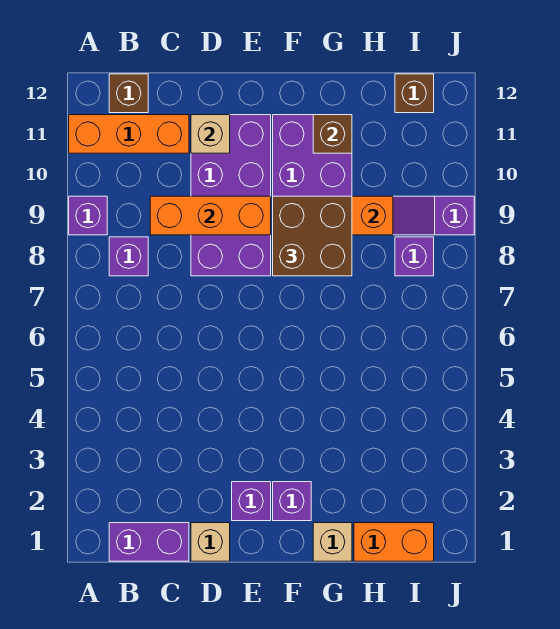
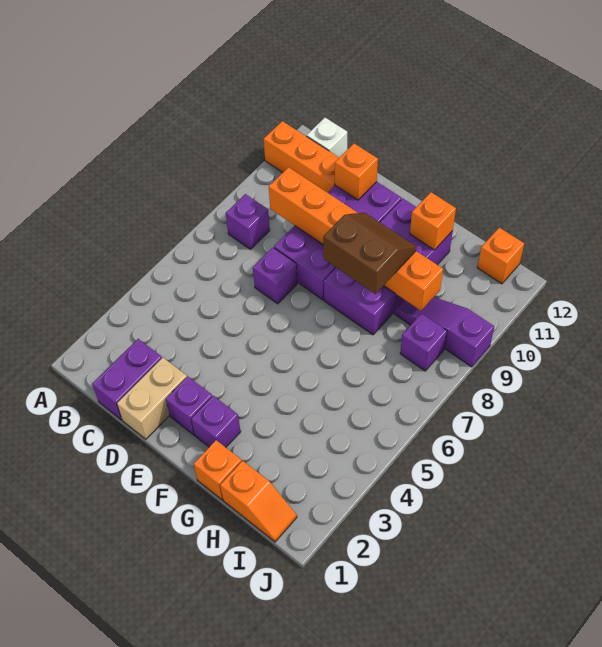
purple 1x1 brick [69,196,107,235] -> purple 1x1 brick moved to [253,248,297,304]
purple 1x2 brick [109,523,189,561] -> purple 1x2 brick turned to [92,339,162,420]
brown 1x1 brick [109,74,148,113] -> white 1x1 brick [307,118,347,158]
tan 1x1 brick [191,523,230,561] -> tan 1x2 brick [117,358,187,439]
tan 1x1 brick [191,115,230,153] -> orange 1x1 brick [335,144,378,200]
brown 2x2 brick [273,196,352,276] -> brown 2x2 slope [323,213,416,294]
tan 1x1 brick [313,523,352,561] -> orange 1x1 brick [194,440,242,500]
brown 1x1 brick [313,115,352,153] -> orange 1x1 brick [410,192,456,250]
orange 1x2 brick [354,523,434,561] -> orange 1x2 slope [220,461,297,542]
brown 1x1 brick [395,74,434,113] -> orange 1x1 brick [477,228,524,284]

